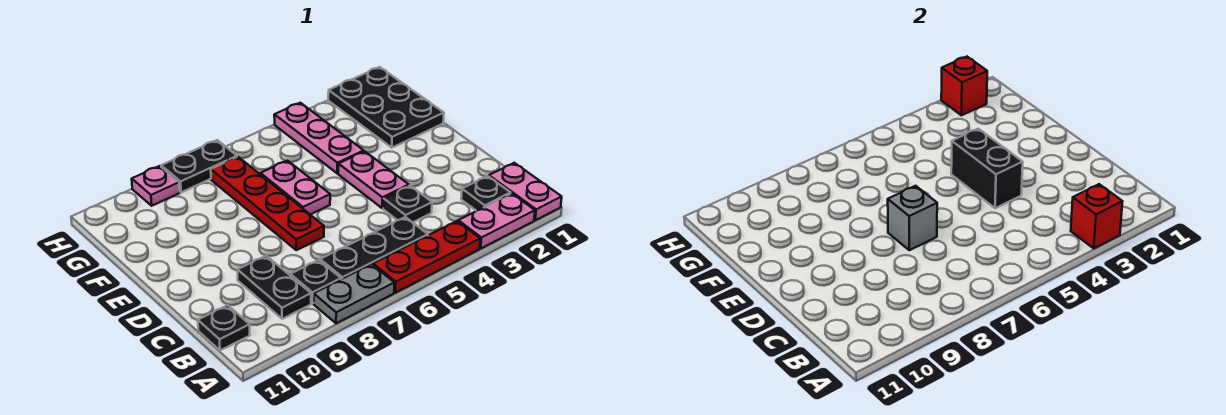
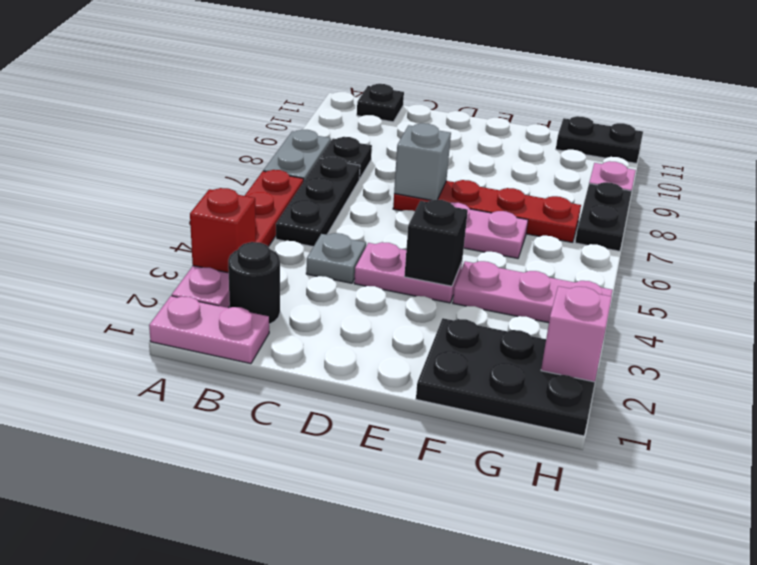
black 1x1 plate [461,176,510,211] -> black 1x1 round brick [228,242,280,324]
black 1x2 plate [238,256,311,319] -> black 1x2 plate moved to [556,116,643,163]
black 1x1 plate [383,186,432,222] -> grey 1x1 plate [306,233,366,283]
black 1x2 brick [951,129,1023,208] -> black 1x1 brick [404,200,468,286]
red 1x1 brick [941,57,987,115] -> pink 1x1 brick [541,286,612,382]

